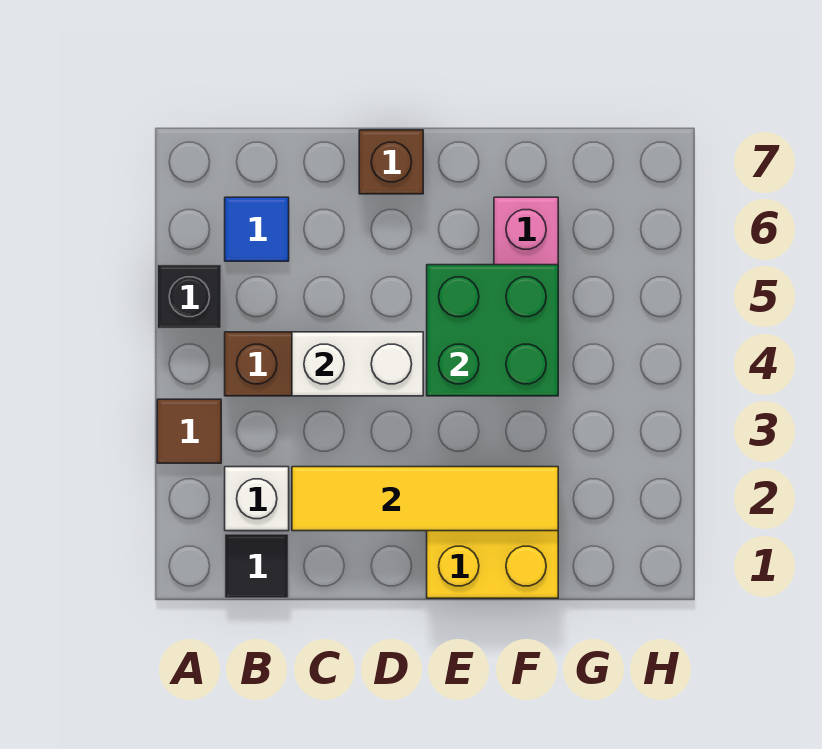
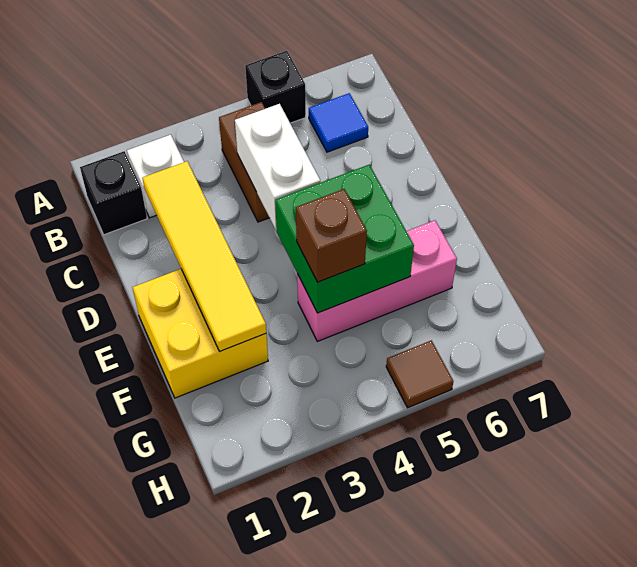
brown 1x1 tile [157,399,221,463] -> brown 1x1 tile moved to [386,340,453,408]
black 1x1 tile [225,534,289,598] -> black 1x1 brick [80,151,147,235]
brown 1x1 brick [359,130,423,194] -> brown 1x1 brick moved to [296,189,367,282]

